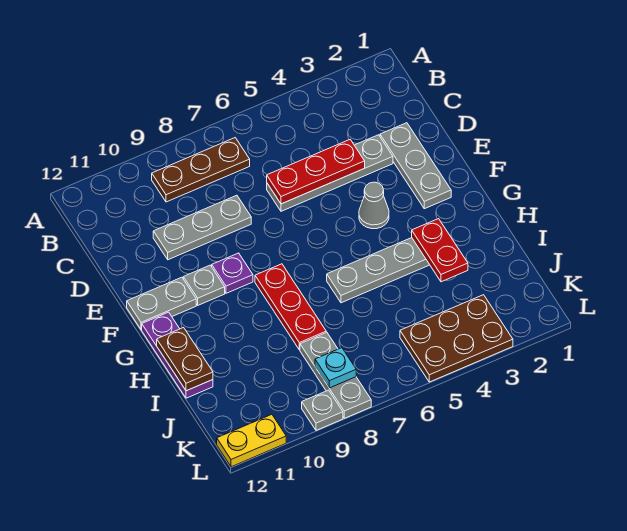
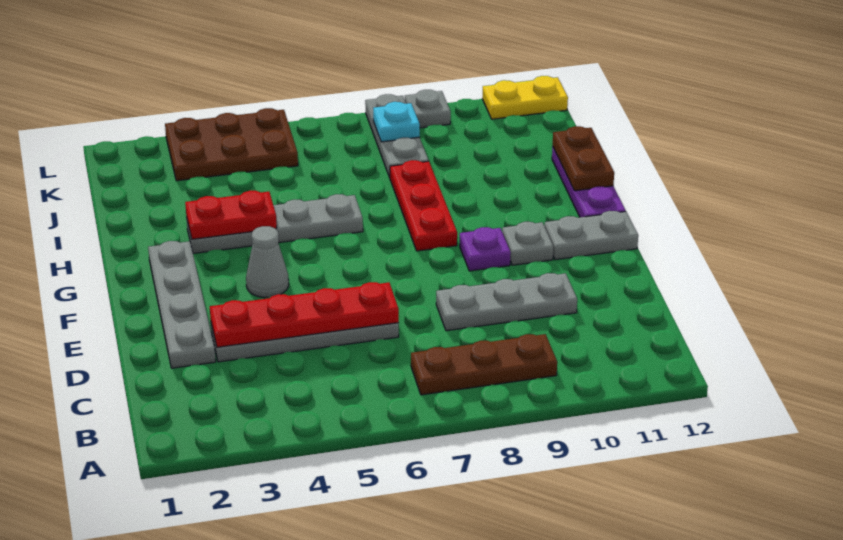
grey 1x3 plate [380,123,451,209] -> grey 1x4 plate [148,241,216,368]
red 1x3 plate [267,140,365,204] -> red 1x4 plate [210,282,399,347]
red 1x2 plate [412,219,468,282] -> red 1x2 plate turned to [185,191,277,239]

